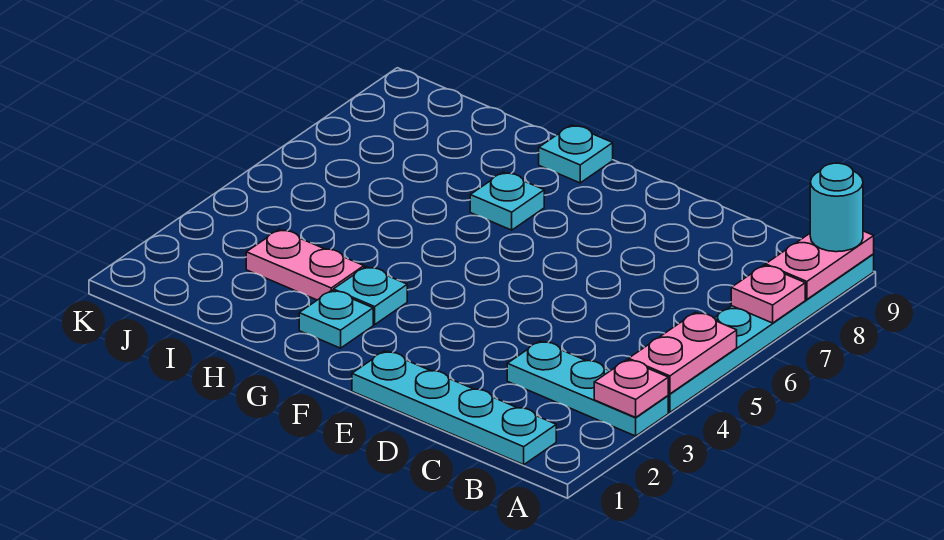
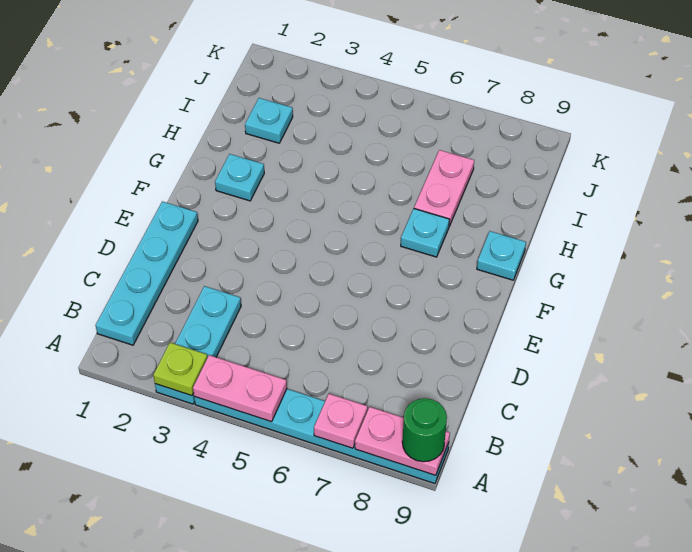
pink 1x1 plate [594,360,668,417] -> lime 1x1 plate [153,343,207,396]
cyan 1x1 round brick [810,163,863,252] -> green 1x1 round brick [402,398,447,462]
cyan 1x1 plate [333,267,407,324] -> cyan 1x1 plate moved to [245,98,293,143]
pink 1x2 plate [246,230,364,300] -> pink 1x2 plate moved to [414,150,474,226]

